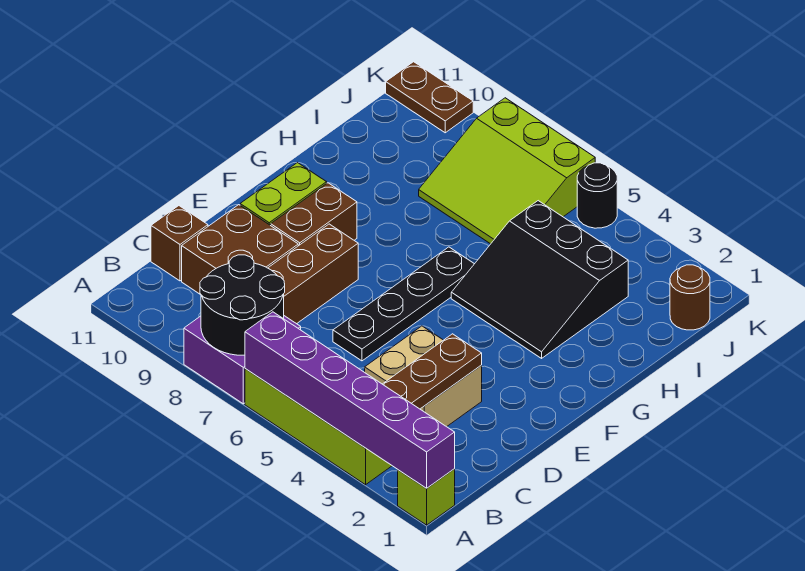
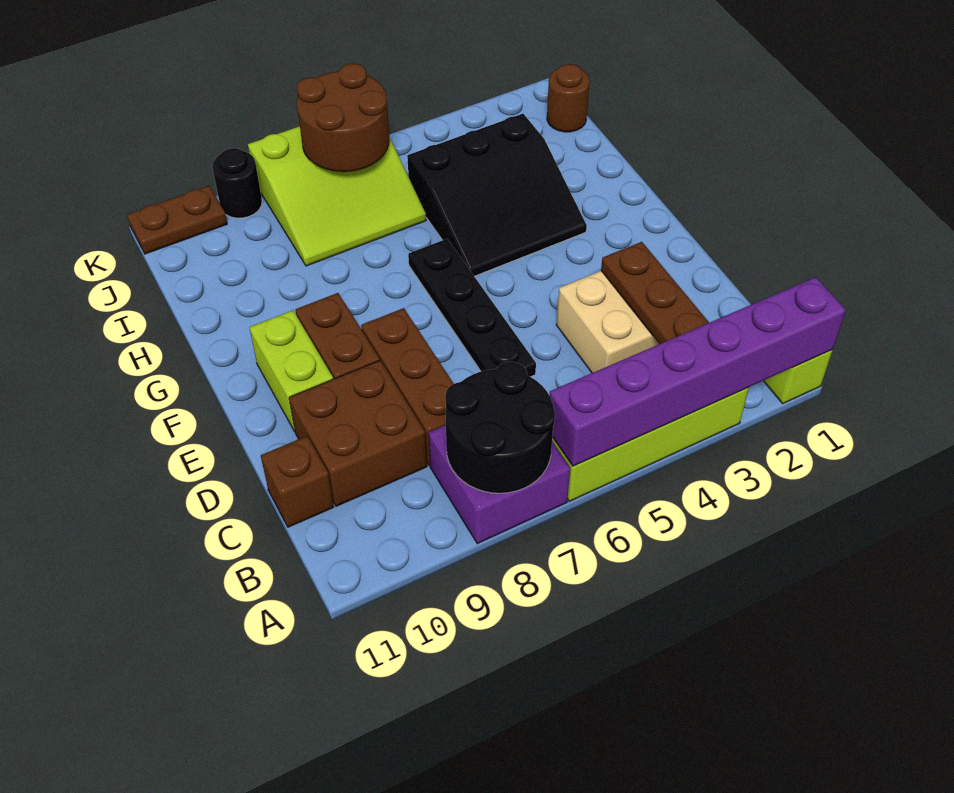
none -> brown 2x2 round brick [297,64,390,172]
black 1x1 round brick [577,163,617,228] -> black 1x1 round brick moved to [212,148,262,218]

